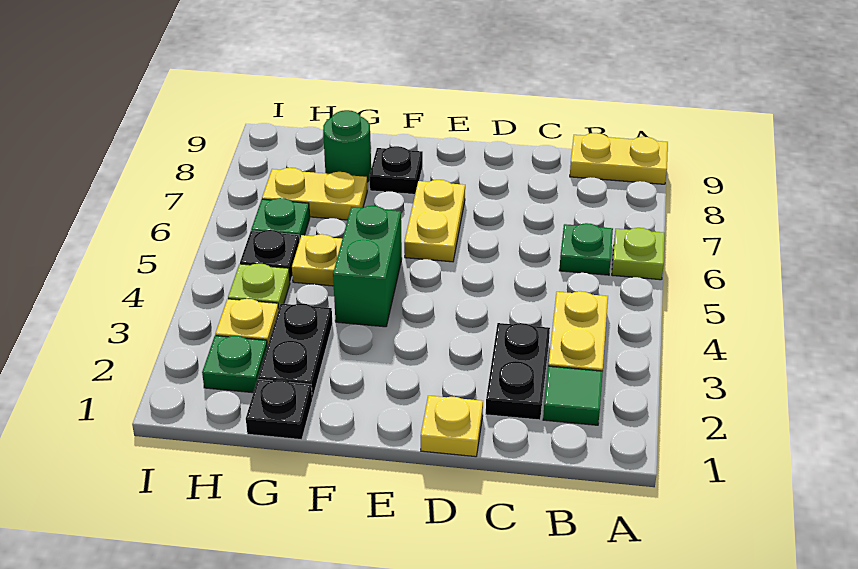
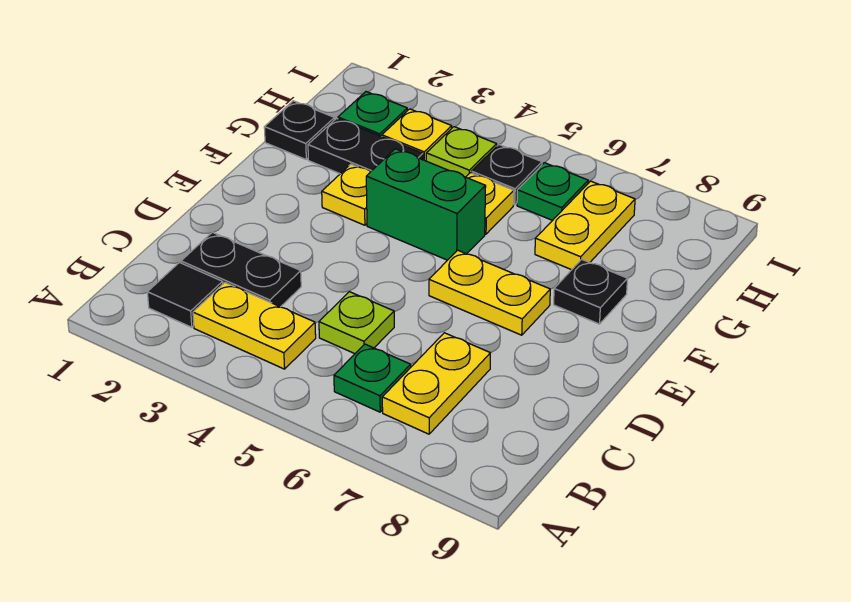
lime 1x1 plate [612,228,665,280] -> lime 1x1 plate moved to [319,292,394,354]
yellow 1x2 plate [570,133,668,184] -> yellow 1x2 plate moved to [382,333,490,434]
green 1x1 tile [543,366,603,425] -> black 1x1 tile [147,262,223,327]
yellow 1x1 plate [421,396,483,457] -> yellow 1x1 plate moved to [322,164,371,225]
green 1x1 round brick [323,110,371,182] -> none

